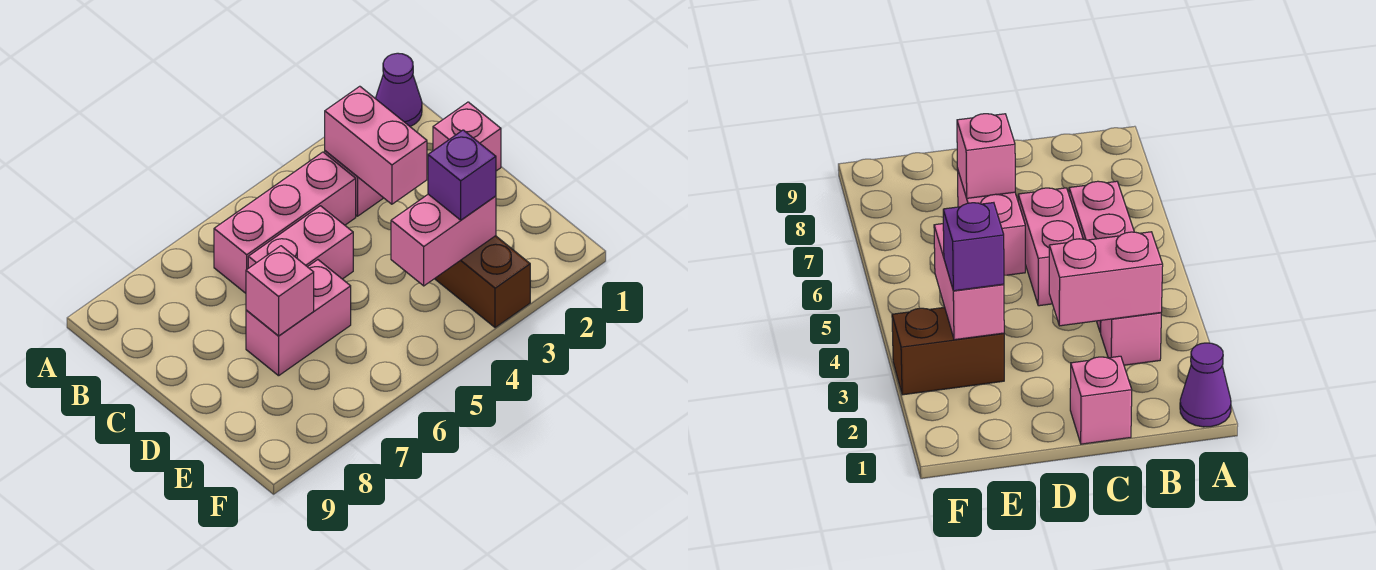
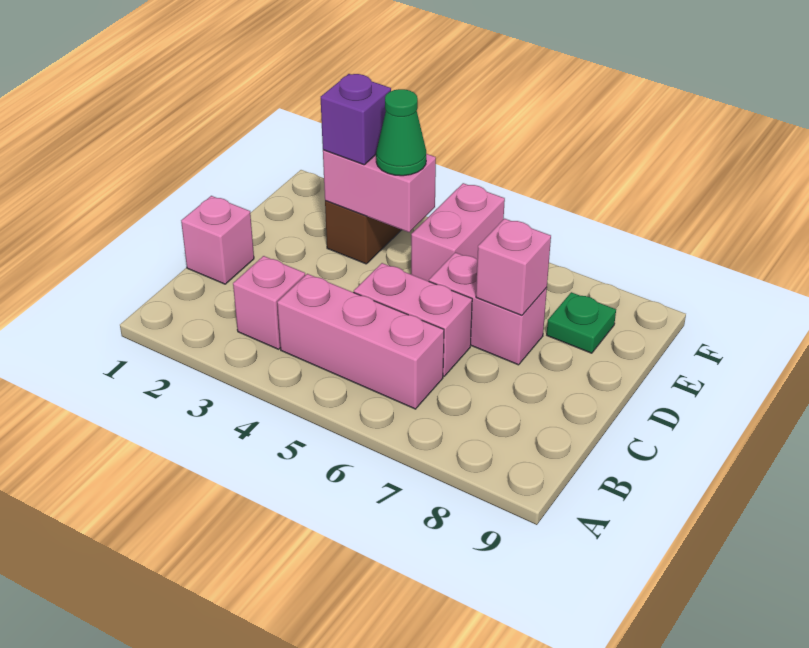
purple 1x1 cone [375,53,422,126] -> none
pink 1x2 brick [325,86,427,204] -> pink 1x2 brick moved to [411,183,505,281]
none -> green 1x1 cone [376,89,426,176]
none -> green 1x1 plate [547,292,616,353]

